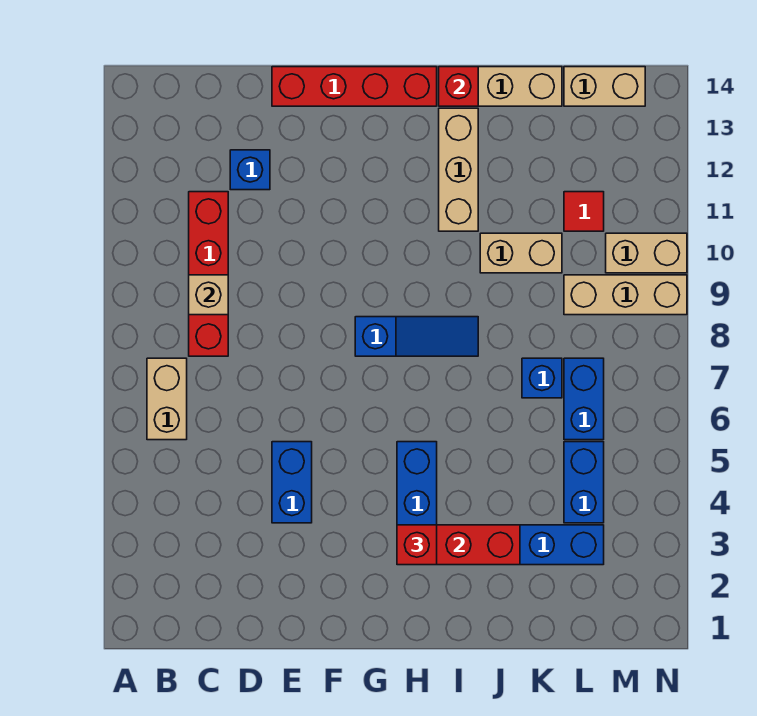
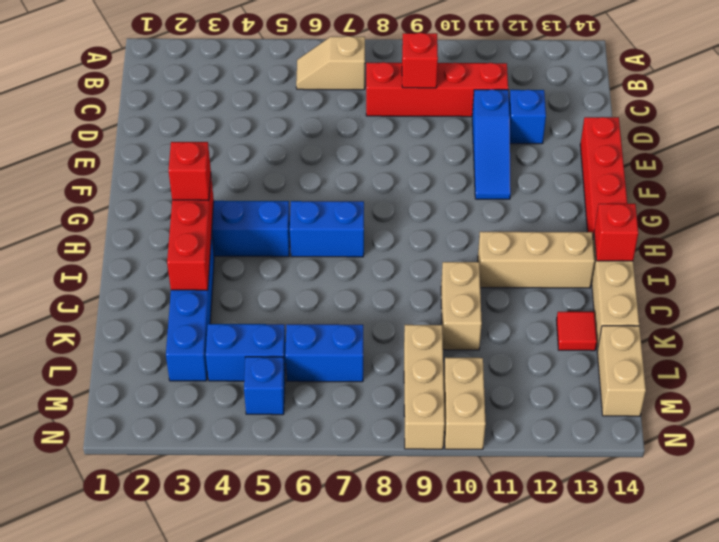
tan 1x2 brick [147,358,187,440] -> tan 1x2 slope [296,36,365,90]
tan 1x1 brick [189,275,228,315] -> red 1x1 brick [402,33,438,88]
blue 1x2 brick [272,442,312,523] -> blue 1x2 brick moved to [290,201,364,257]
blue 1x3 slope [355,317,478,356] -> blue 1x3 slope moved to [472,89,511,199]
blue 1x1 brick [522,358,562,398] -> blue 1x1 brick moved to [244,357,285,415]
red 1x1 tile [564,192,604,231] -> red 1x1 tile moved to [556,312,597,351]

